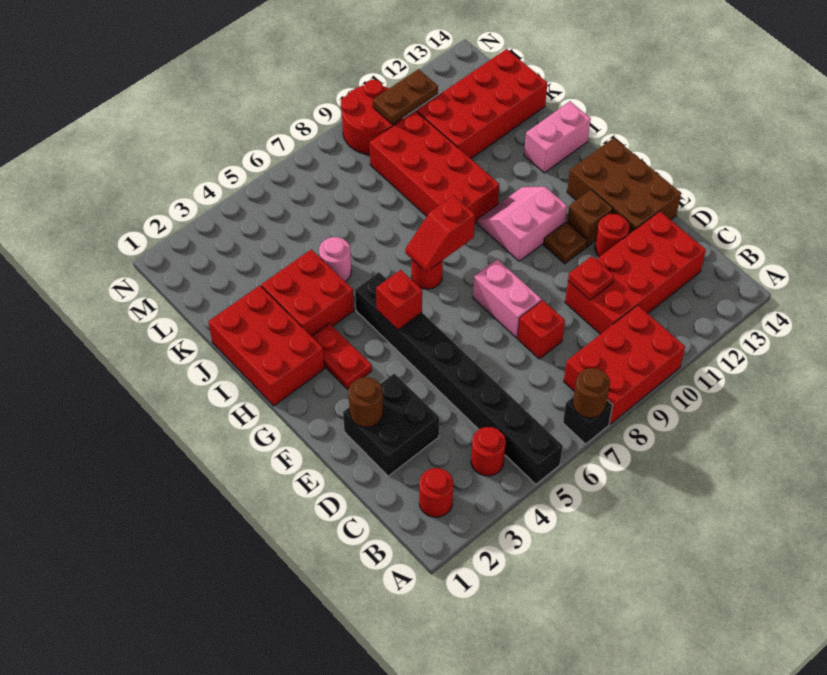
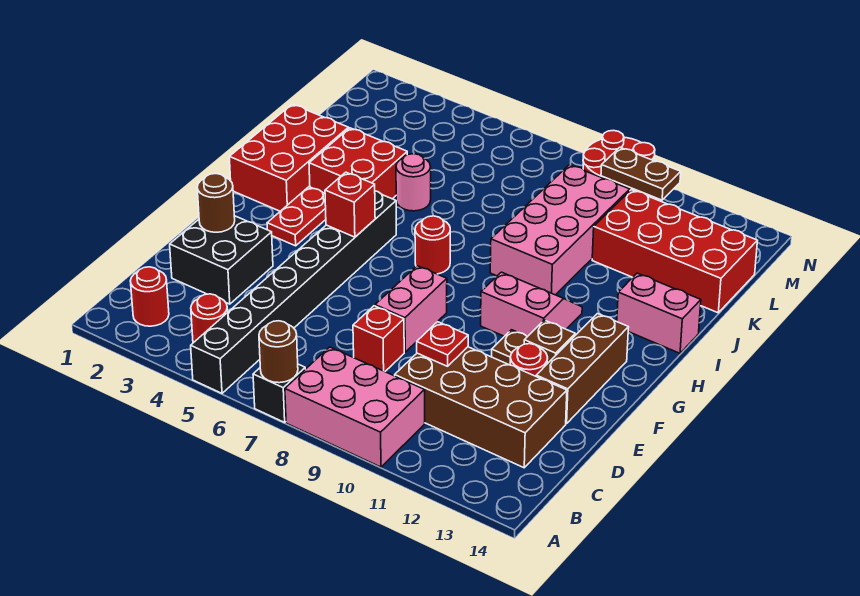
red 2x3 brick [564,305,685,424] -> pink 2x3 brick [285,347,425,467]
red 2x4 brick [565,211,706,334] -> brown 2x4 brick [395,347,567,468]
brown 2x3 brick [567,138,681,235] -> brown 1x3 brick [536,314,629,424]
red 1x2 slope [405,195,475,272] -> none
red 2x4 brick [370,111,499,223] -> pink 2x4 brick [490,165,630,295]

